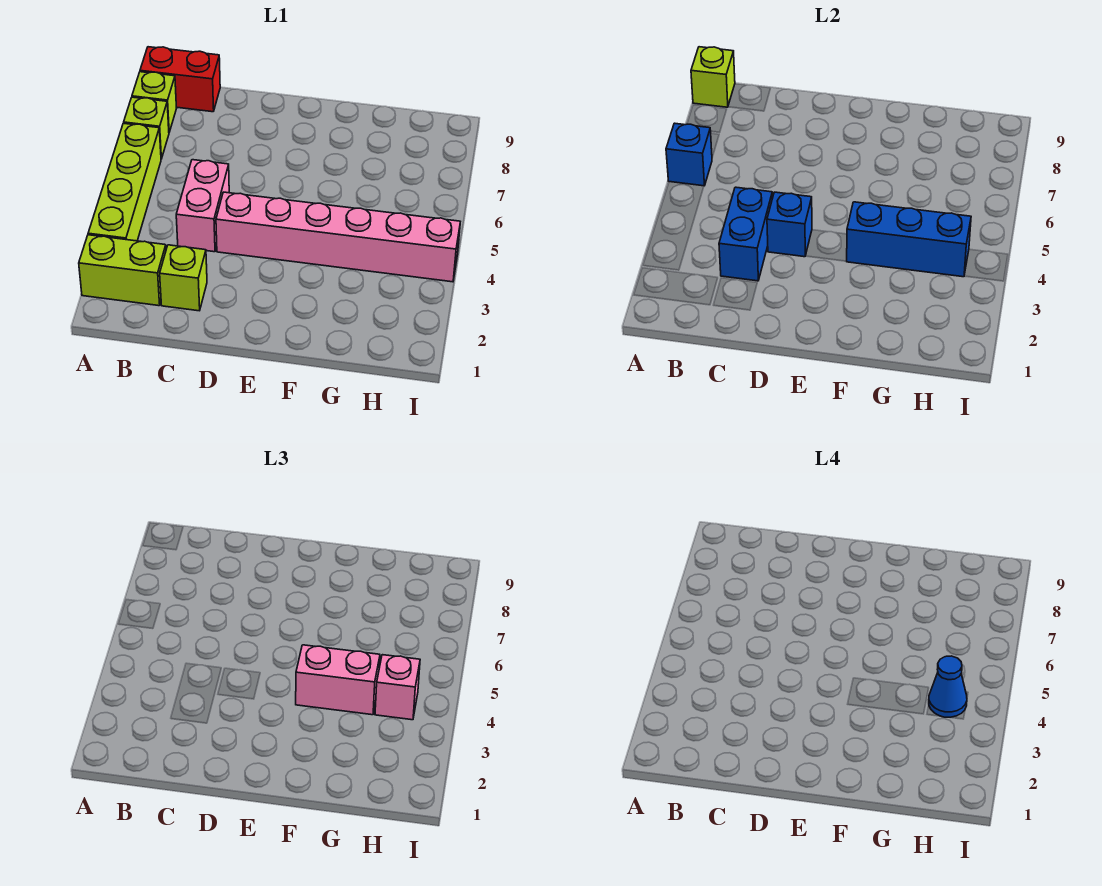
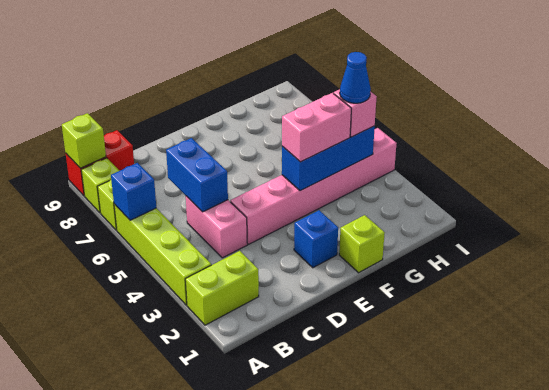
lime 1x1 brick [160,245,207,311] -> lime 1x1 brick moved to [339,215,385,273]
blue 1x2 brick [719,187,772,281] -> blue 1x2 brick moved to [166,138,228,212]
blue 1x1 brick [767,192,812,257] -> blue 1x1 brick moved to [294,210,338,268]

